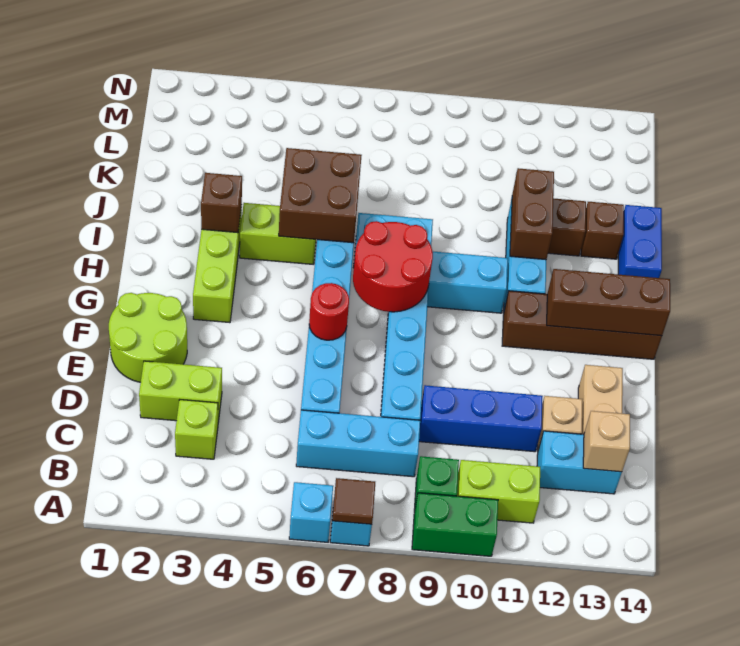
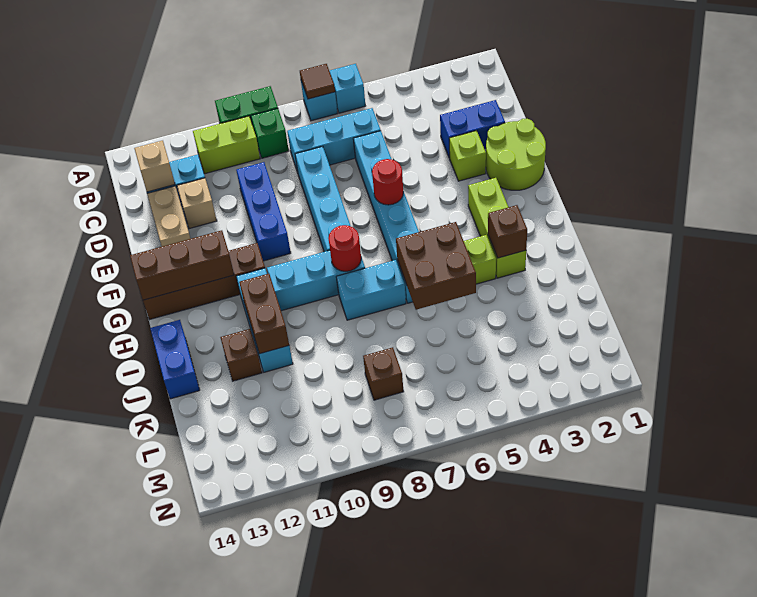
lime 1x1 brick [175,400,218,459] -> lime 1x1 brick moved to [449,131,486,181]
lime 1x2 brick [139,361,222,422] -> blue 1x2 brick [440,100,505,158]
blue 1x3 brick [419,385,543,452] -> blue 1x3 brick turned to [236,162,291,261]
red 2x2 round brick [353,221,433,312] -> red 1x1 round brick [328,225,361,271]
brown 1x1 brick [581,202,624,259] -> brown 1x1 brick moved to [363,347,404,400]

